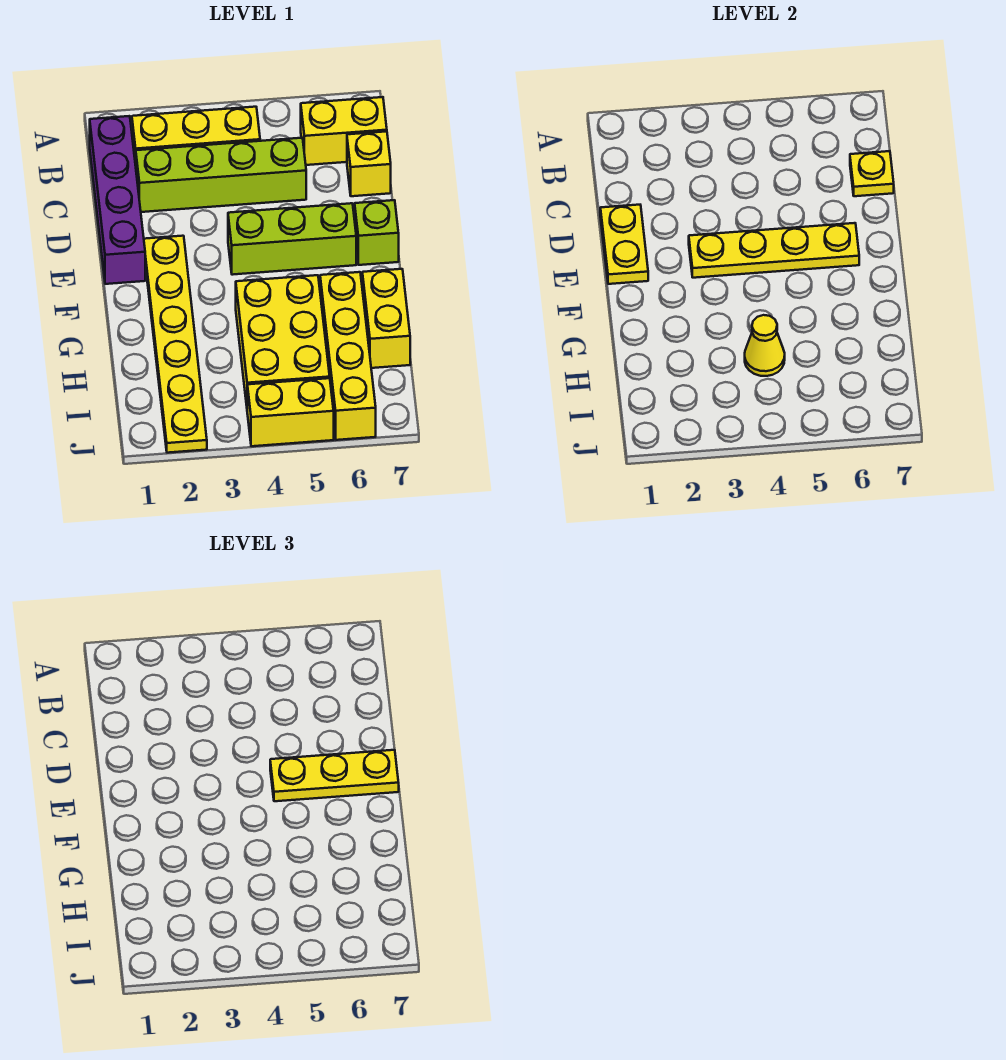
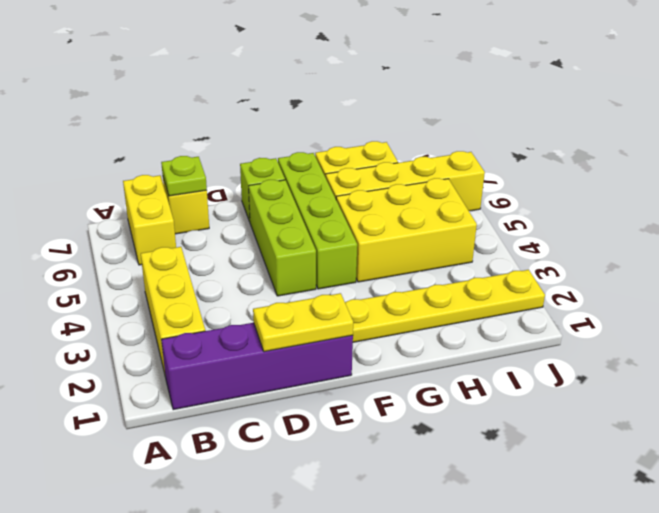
lime 1x4 brick [136,138,306,212] -> lime 1x4 brick moved to [278,152,357,289]
yellow 1x1 plate [850,151,894,196] -> lime 1x1 plate [161,156,207,196]
yellow 1x4 plate [689,223,859,278] -> none
yellow 1x3 plate [270,750,399,801] -> none
yellow 1x1 cone [745,315,785,376] -> none
yellow 1x2 brick [247,378,334,446] -> none

